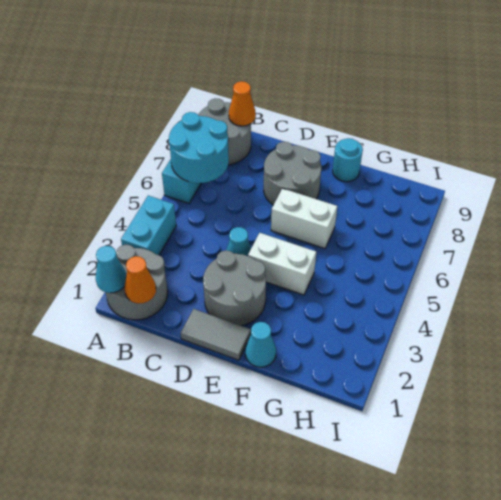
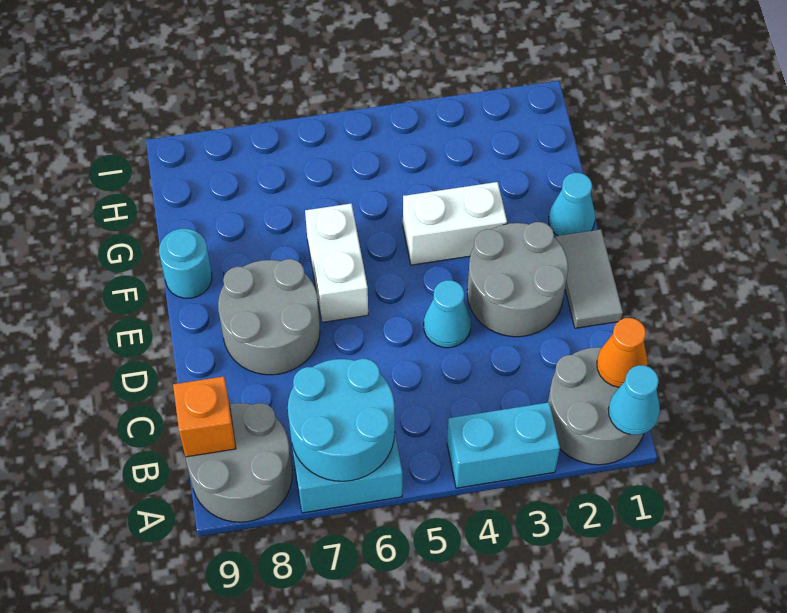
orange 1x1 cone [229,81,256,126] -> orange 1x1 brick [173,376,236,457]
white 1x2 brick [248,233,316,295] -> white 1x2 brick turned to [403,182,507,265]

